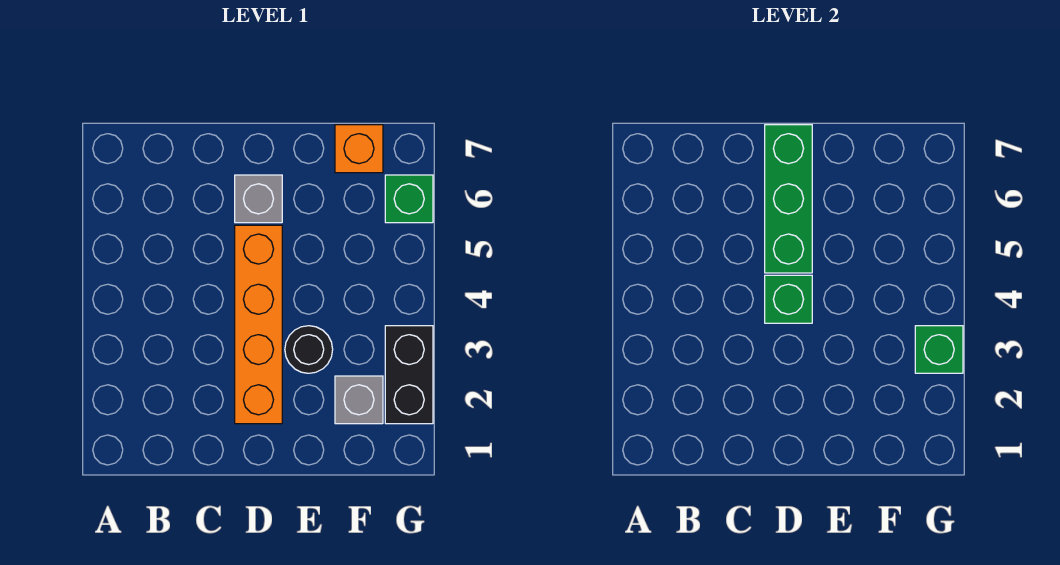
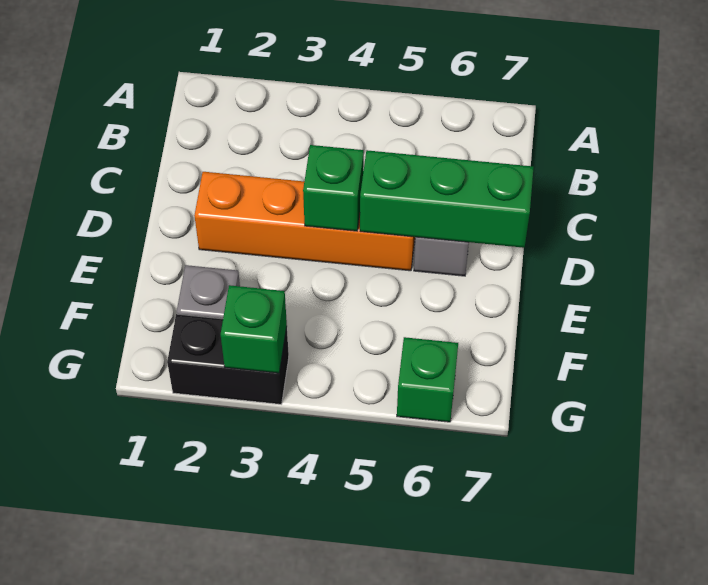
black 1x1 round brick [285,326,333,373] -> none
orange 1x1 brick [335,125,383,173] -> none

